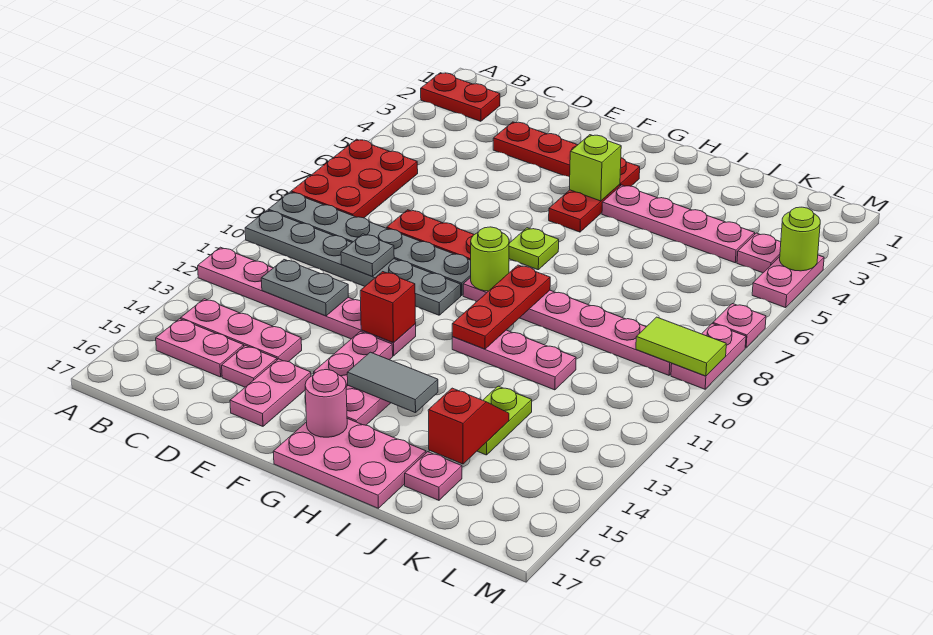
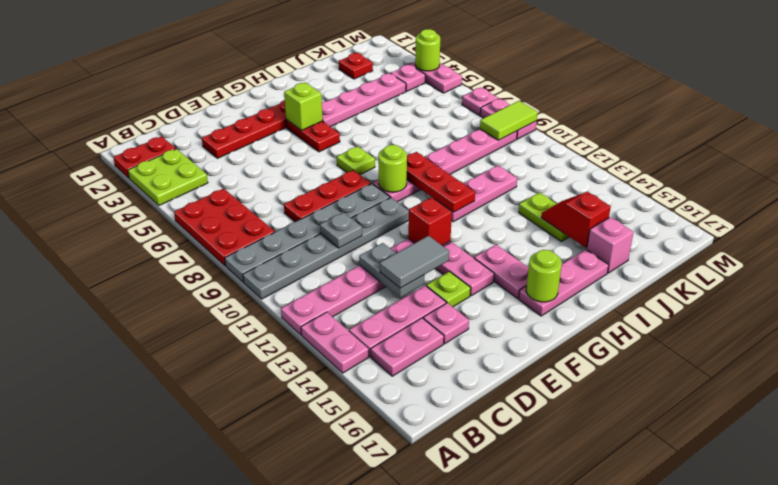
none -> lime 2x2 plate [128,149,208,205]
grey 1x2 plate [261,260,348,316] -> grey 1x2 plate turned to [359,243,424,298]
none -> lime 1x1 plate [426,272,471,307]
pink 1x2 plate [230,359,311,426] -> pink 1x2 plate moved to [301,312,369,373]
grey 1x2 tile [347,352,438,413] -> grey 1x2 tile moved to [380,236,449,288]
pink 2x3 plate [273,419,426,508] -> pink 1x3 plate [519,250,609,316]
pink 1x1 round brick [305,370,347,437] -> lime 1x1 round brick [526,250,562,302]
pink 1x1 plate [405,452,462,500] -> pink 1x1 brick [587,217,633,273]
none -> red 1x1 plate [339,53,373,79]

